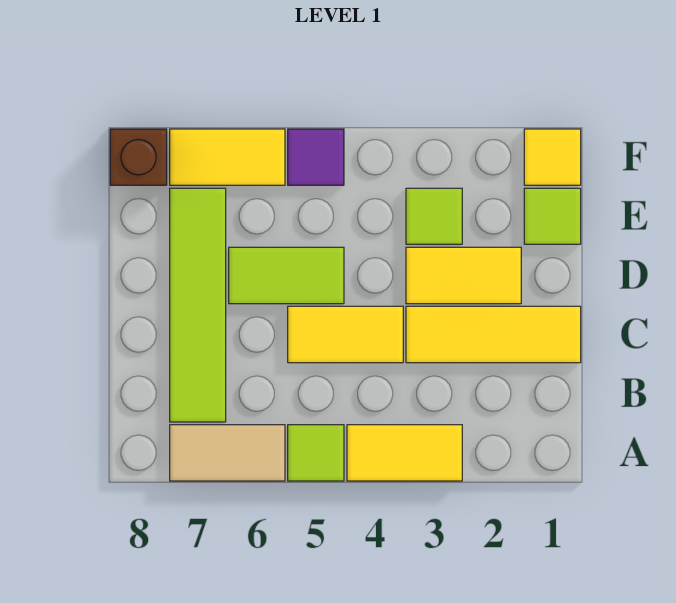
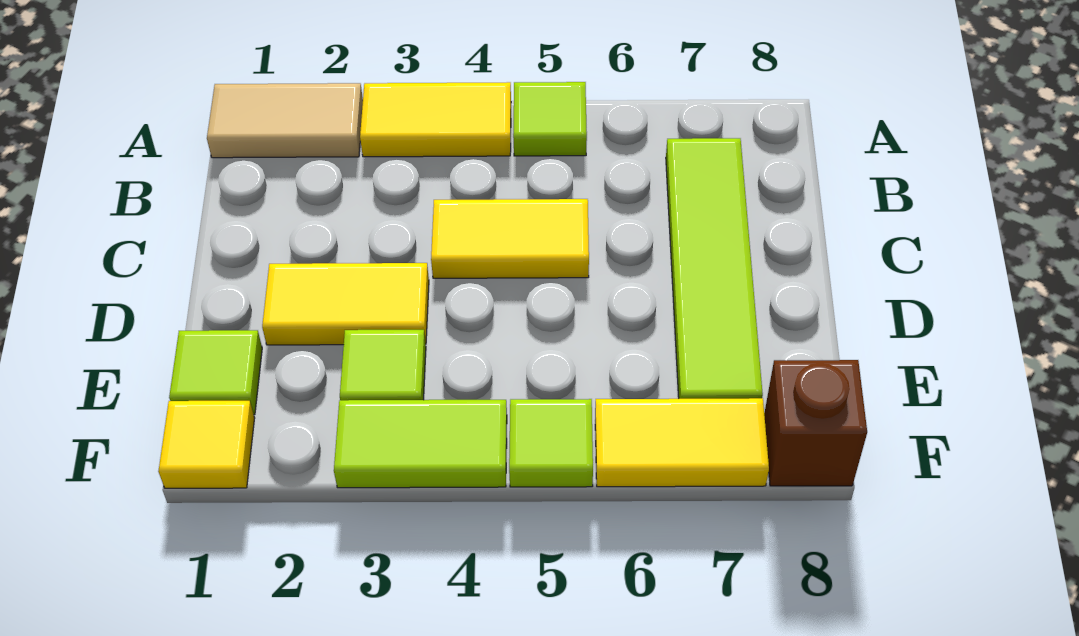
tan 1x2 tile [170,425,285,481] -> tan 1x2 tile moved to [207,83,363,158]
yellow 1x3 tile [406,306,581,363] -> none
lime 1x2 tile [229,247,344,304] -> lime 1x2 tile moved to [334,400,507,488]
purple 1x1 tile [288,129,344,185] -> lime 1x1 tile [509,399,593,487]

